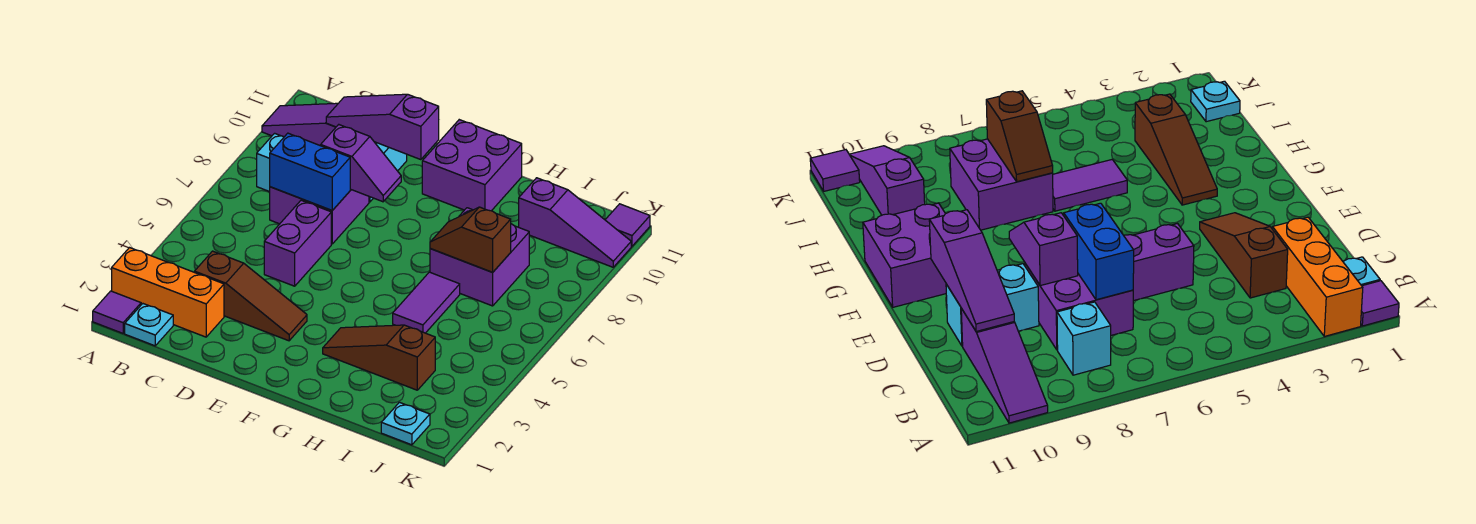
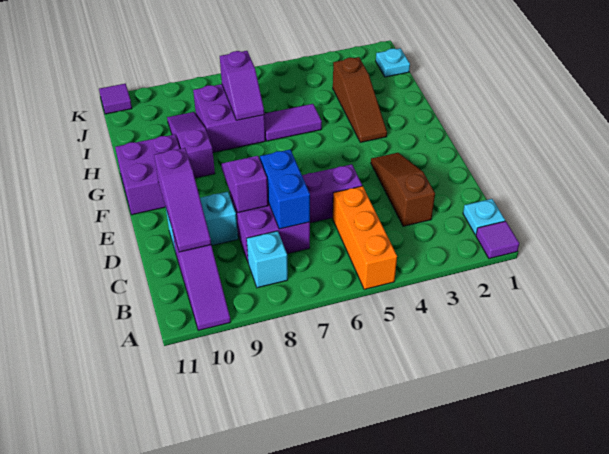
orange 1x3 brick [112,248,224,337] -> orange 1x3 brick moved to [333,186,397,289]
brown 1x2 slope [430,207,511,272] -> purple 1x2 slope [220,51,264,120]
purple 1x3 slope [519,178,631,267] -> purple 1x3 slope moved to [167,112,215,178]

